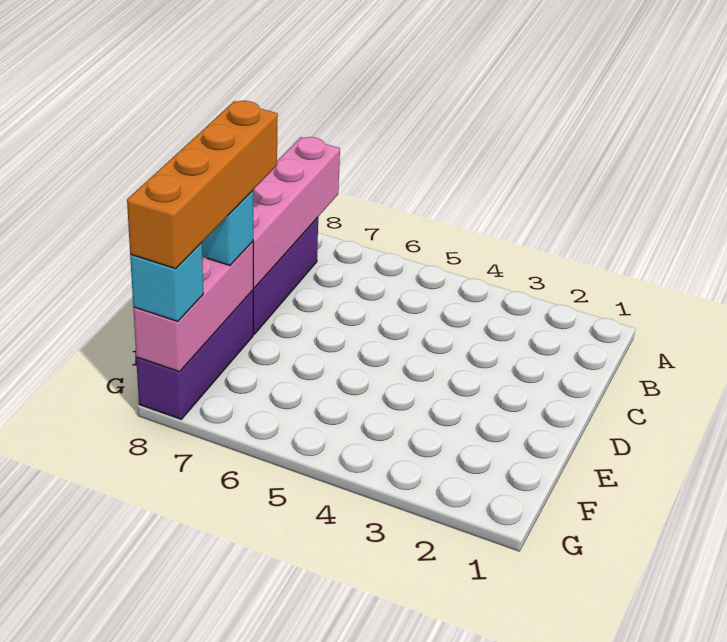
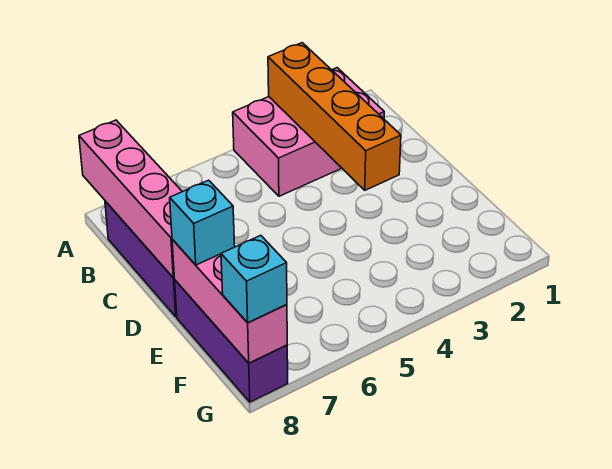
none -> pink 2x3 brick [233,68,384,196]
orange 1x4 brick [127,101,278,269] -> orange 1x4 brick moved to [268,43,401,190]

